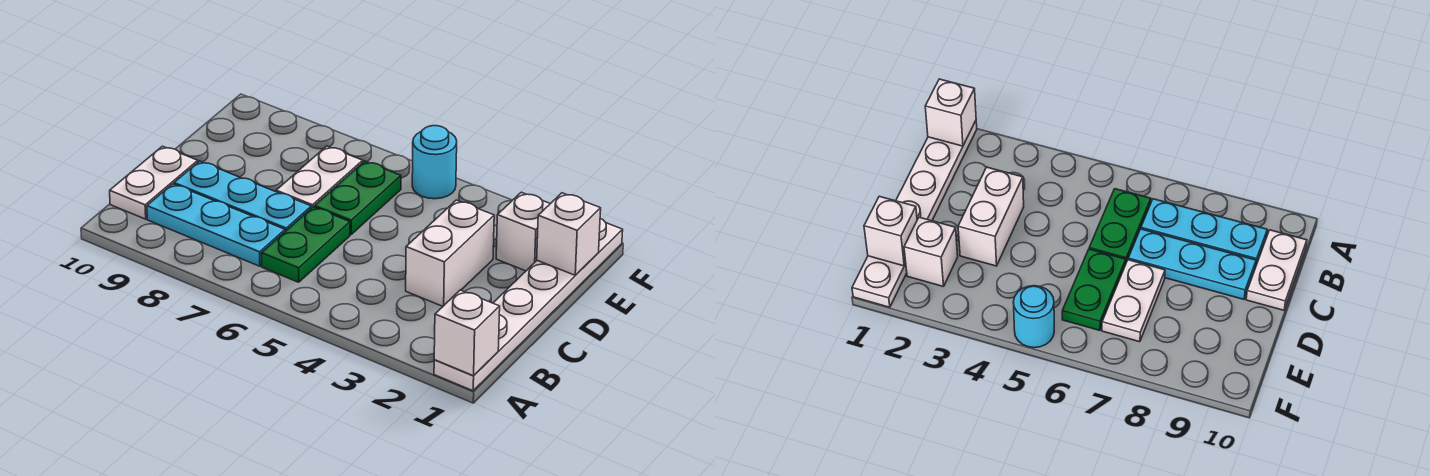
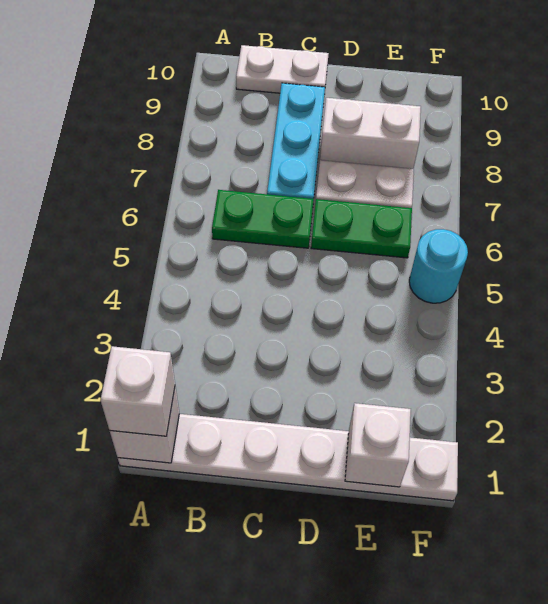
cyan 1x3 plate [147,184,285,266] -> none
white 1x2 brick [406,200,494,306] -> white 1x2 brick moved to [320,98,421,169]
white 1x1 brick [496,192,550,271] -> white 1x1 brick moved to [101,346,175,436]

